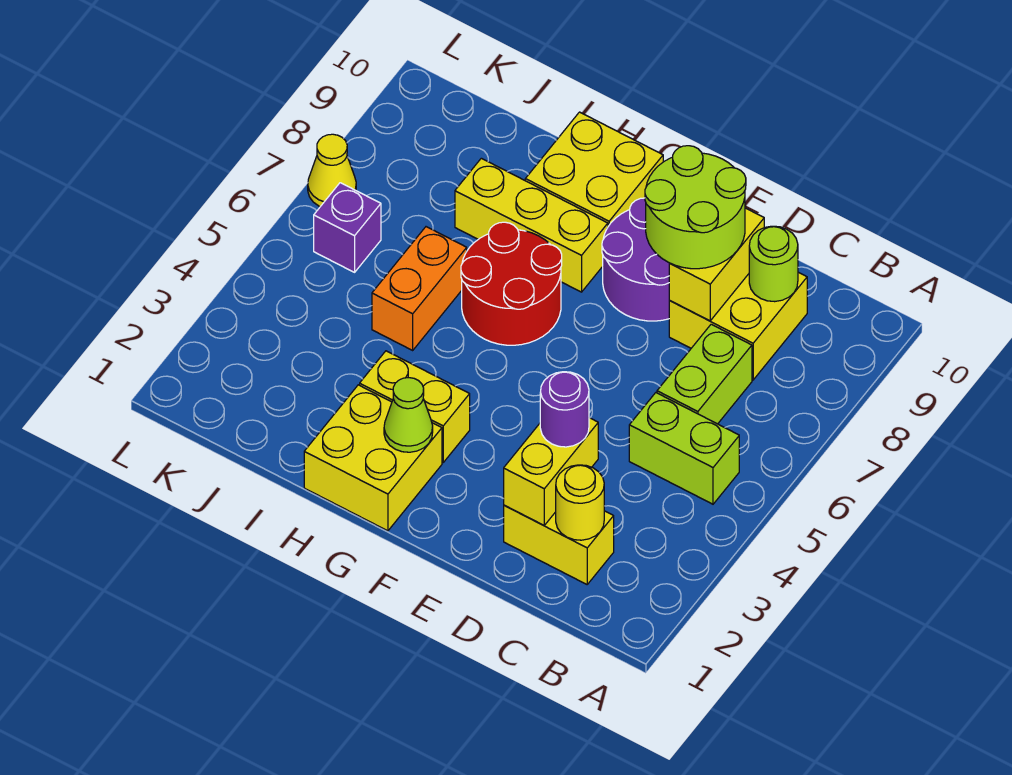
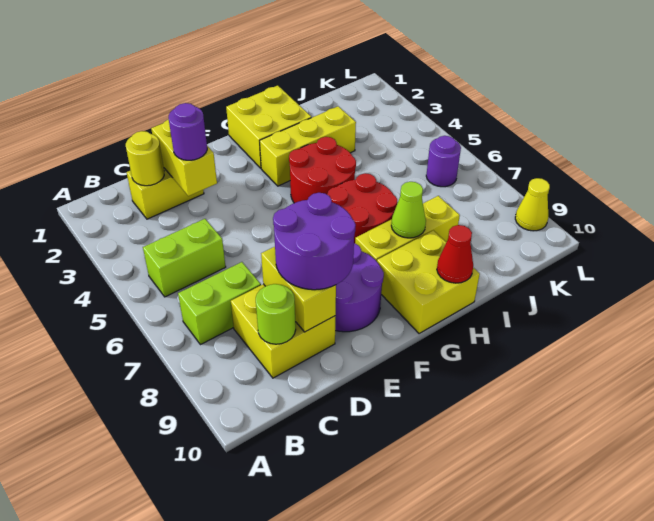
lime 1x2 brick [657,324,752,424] -> lime 1x2 brick turned to [178,262,261,345]
lime 2x2 round brick [645,146,746,269] -> purple 2x2 round brick [273,193,356,290]
lime 1x1 cone [384,378,433,452] -> lime 1x1 cone moved to [391,182,426,238]
yellow 1x2 brick [360,351,470,462] -> yellow 1x3 brick [260,106,356,186]
none -> red 2x2 round brick [289,137,356,203]
none -> red 1x1 cone [437,225,473,283]
orange 1x2 brick [372,227,467,350] -> none
purple 1x1 brick [314,183,381,272] -> purple 1x1 round brick [426,136,461,187]
yellow 1x1 cone [308,134,356,207] -> yellow 1x1 cone moved to [515,178,550,231]

